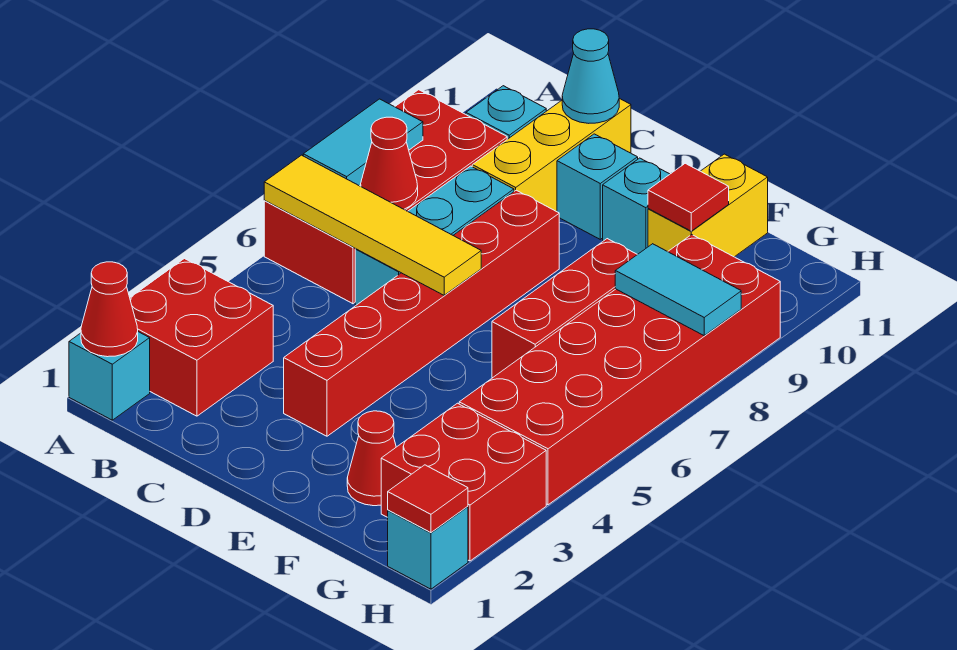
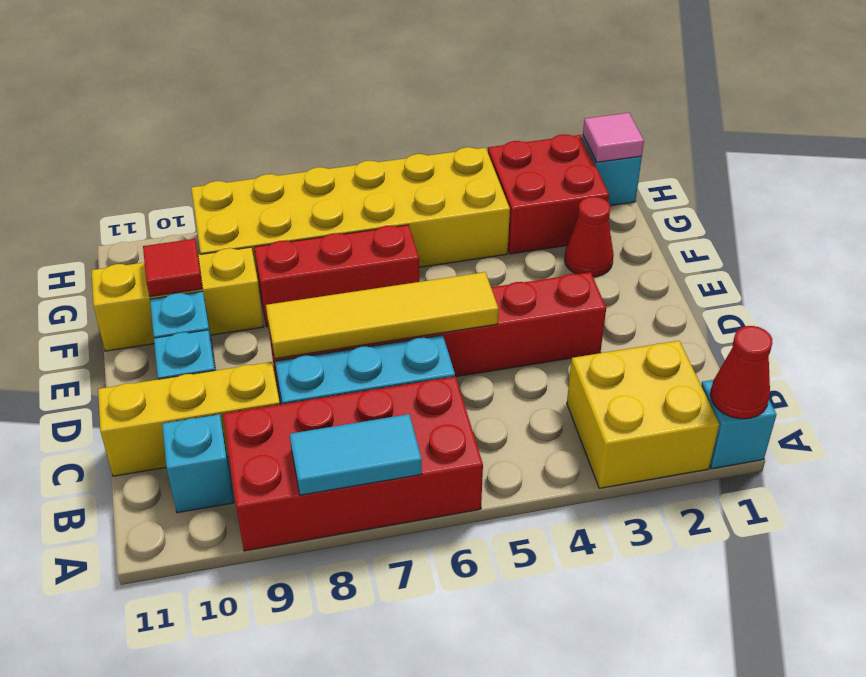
red 2x2 brick [130,259,273,416] -> yellow 2x2 brick [567,341,719,488]
yellow 1x4 tile [264,155,481,295] -> yellow 1x4 tile turned to [266,272,499,359]
red 1x1 cone [361,117,418,209] -> none
cyan 1x1 cone [562,29,619,123] -> none
yellow 1x2 brick [648,154,768,257] -> yellow 1x3 brick [91,247,264,351]
red 2x6 brick [459,235,780,505] -> yellow 2x6 brick [191,147,510,291]
cyan 1x2 tile [615,244,741,335] -> none
red 1x1 tile [388,465,468,533] -> pink 1x1 tile [583,113,644,162]

